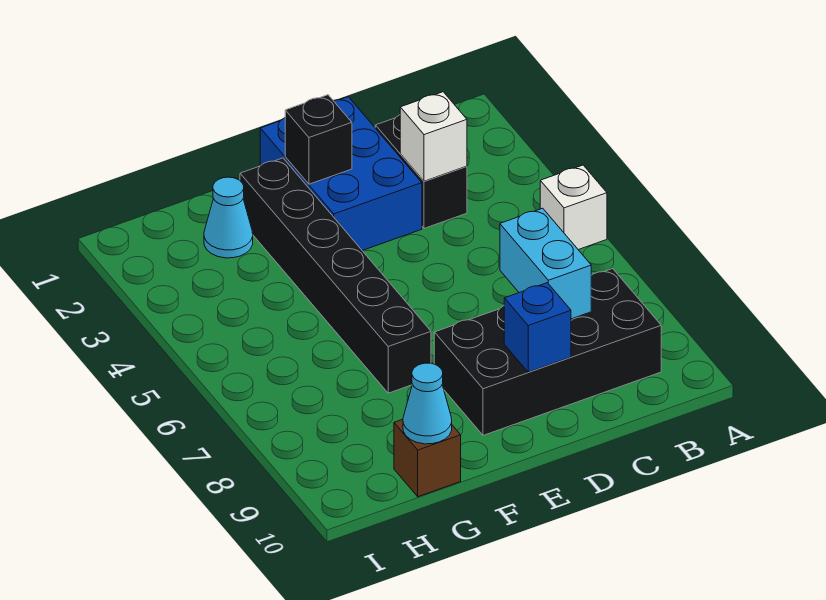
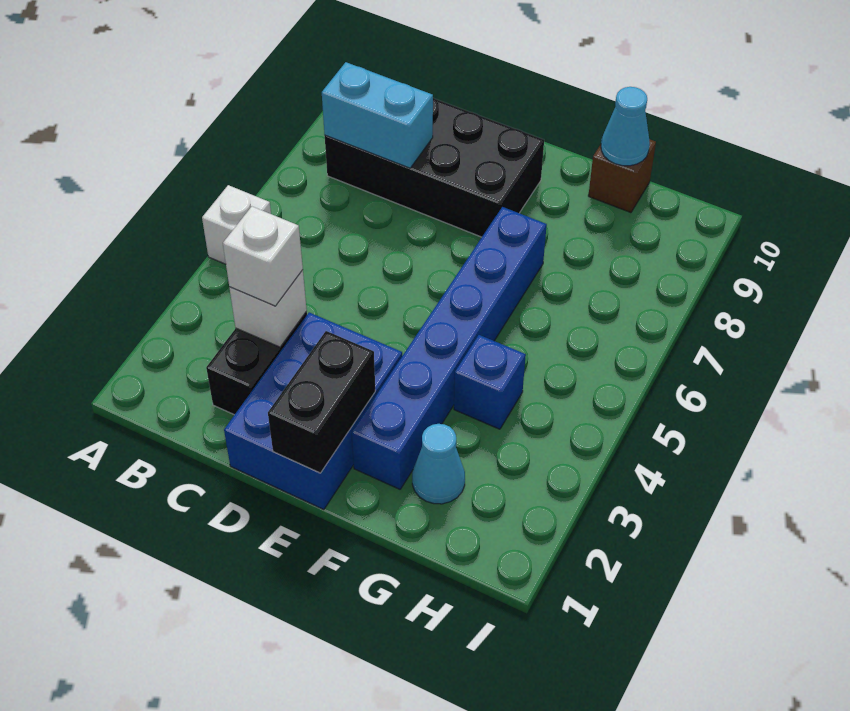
none -> white 1x1 brick [223,206,303,306]
cyan 1x2 brick [500,208,591,319] -> cyan 1x2 brick turned to [322,62,433,168]
blue 1x1 brick [504,283,571,372] -> blue 1x1 brick moved to [454,335,526,429]
black 1x1 brick [285,95,352,184] -> black 1x2 brick [268,331,375,473]
black 1x6 brick [240,158,431,393] -> blue 1x6 brick [352,207,547,489]

